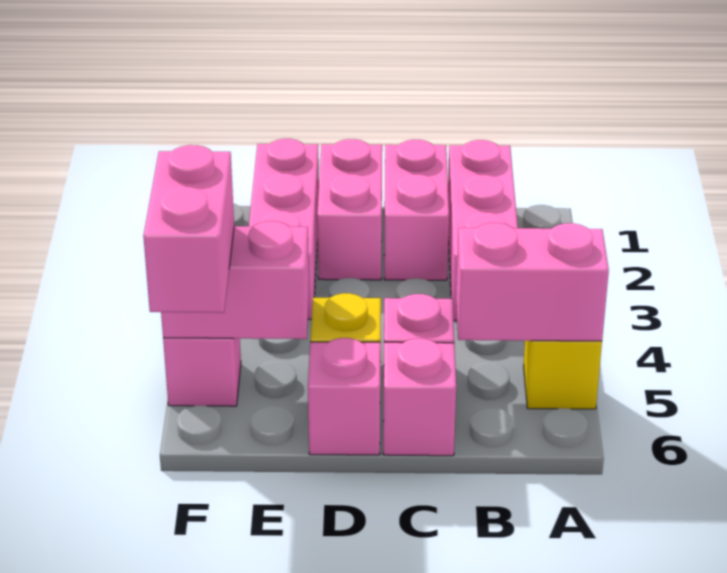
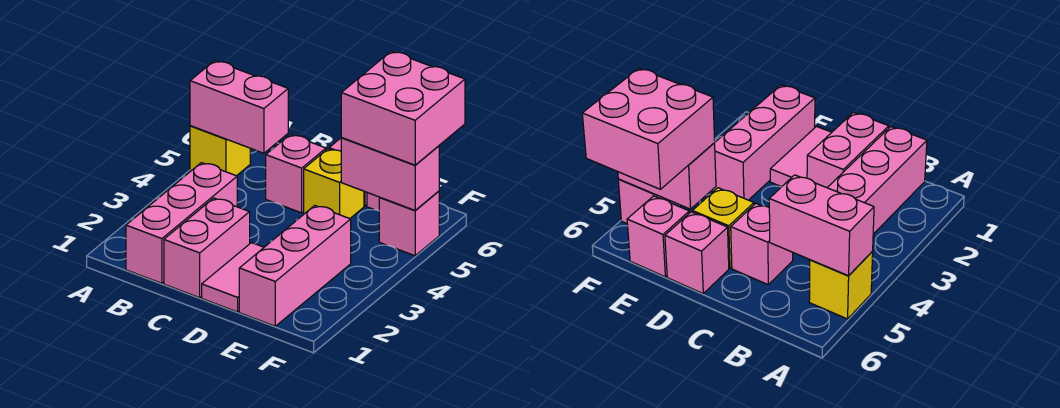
pink 1x1 brick [383,339,456,456] -> pink 1x1 brick moved to [627,196,689,277]
pink 1x2 brick [317,139,382,280] -> pink 1x2 tile [202,243,264,312]
pink 1x2 brick [143,145,234,313] -> pink 2x2 brick [341,51,465,165]

